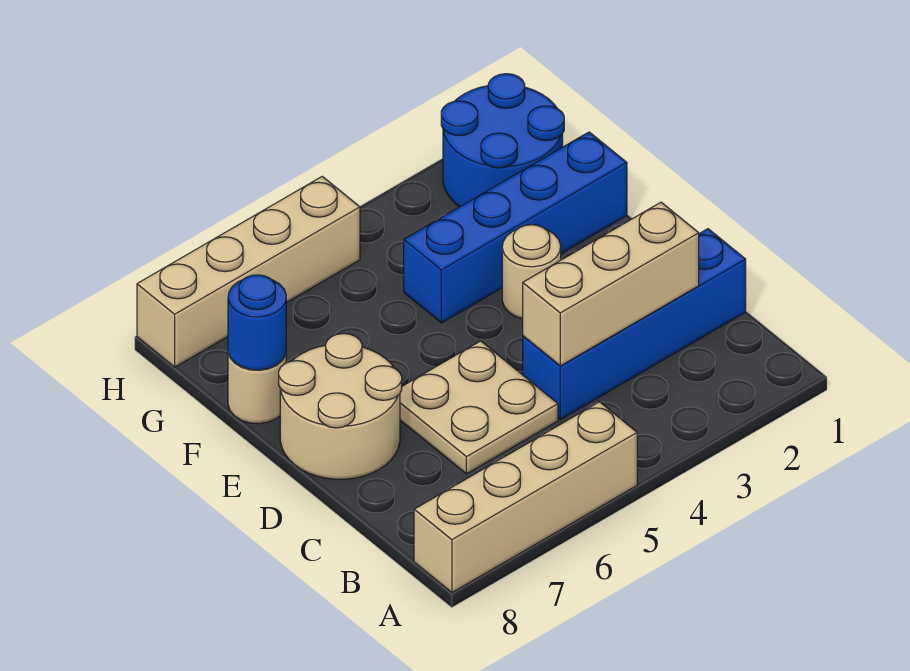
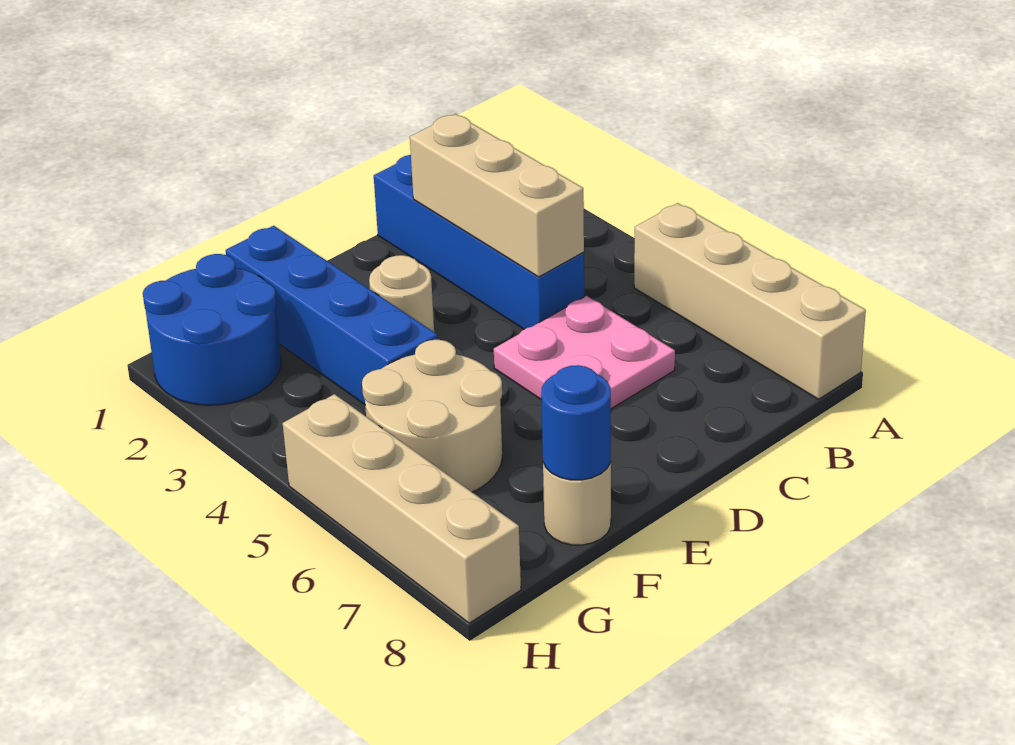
tan 2x2 plate [400,341,558,474] -> pink 2x2 plate [494,296,675,409]
tan 2x2 round brick [279,333,402,479] -> tan 2x2 round brick moved to [362,340,502,492]

